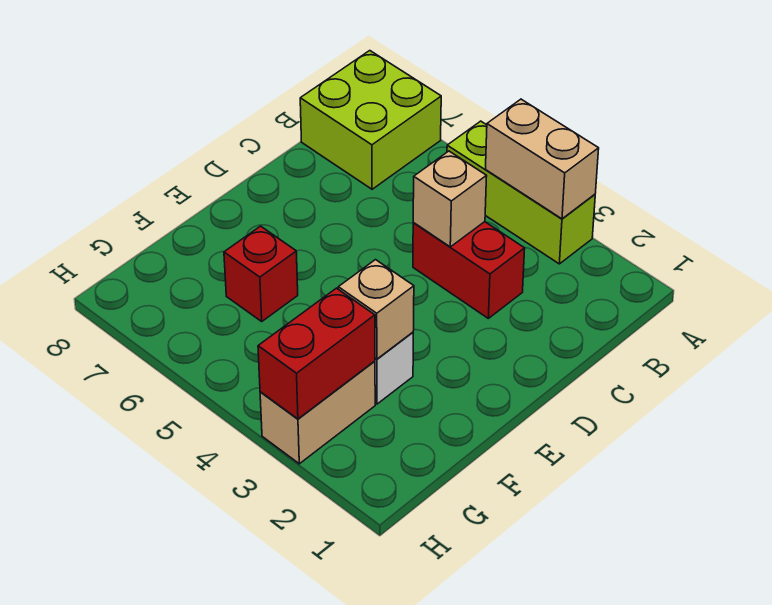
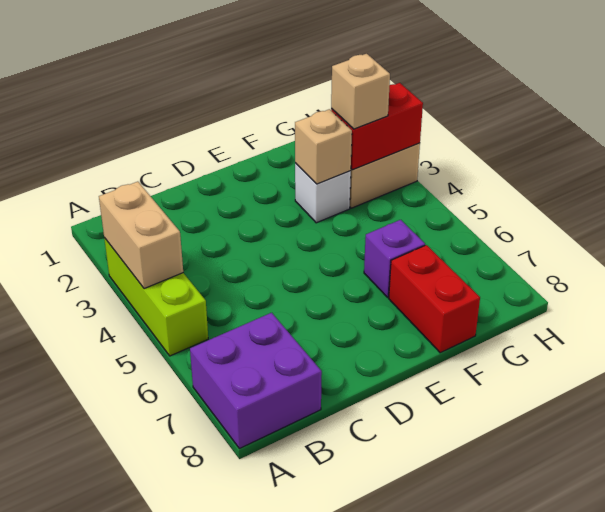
lime 2x2 brick [300,51,441,189] -> purple 2x2 brick [190,313,322,448]
red 1x2 brick [413,222,525,318] -> red 1x2 brick moved to [389,245,480,353]
tan 1x1 brick [413,151,487,247] -> tan 1x1 brick moved to [331,54,390,129]
red 1x1 brick [224,226,298,321] -> purple 1x1 brick [364,220,425,297]

